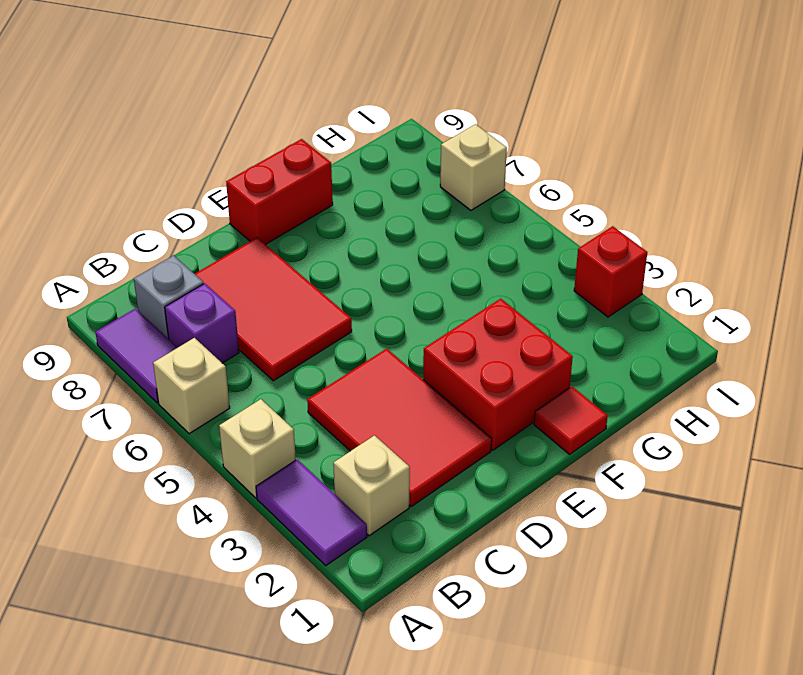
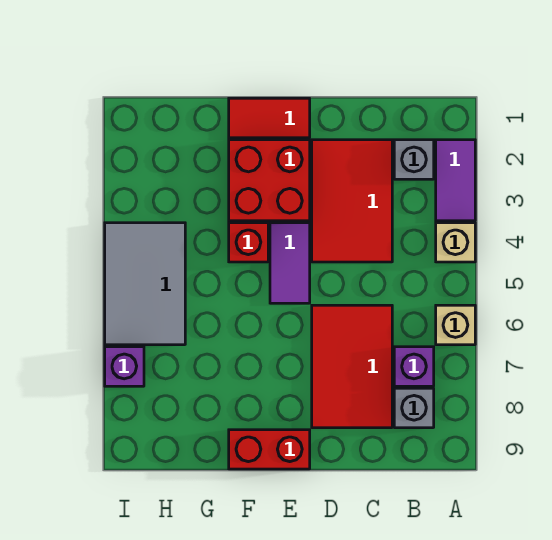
purple 1x2 tile [95,308,178,403] -> purple 1x2 tile moved to [270,223,310,303]
tan 1x1 brick [333,435,410,536] -> grey 1x1 brick [394,140,434,179]
red 1x1 tile [534,386,608,454] -> red 1x2 tile [229,98,310,138]
none -> grey 2x3 tile [105,223,185,345]
red 1x1 brick [574,226,647,317] -> red 1x1 brick moved to [229,223,268,262]
tan 1x1 brick [440,124,507,210] -> purple 1x1 brick [105,347,144,386]

